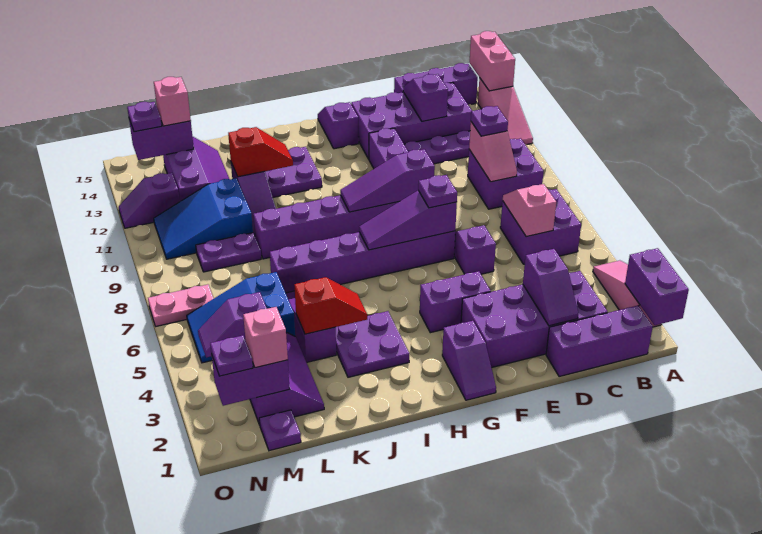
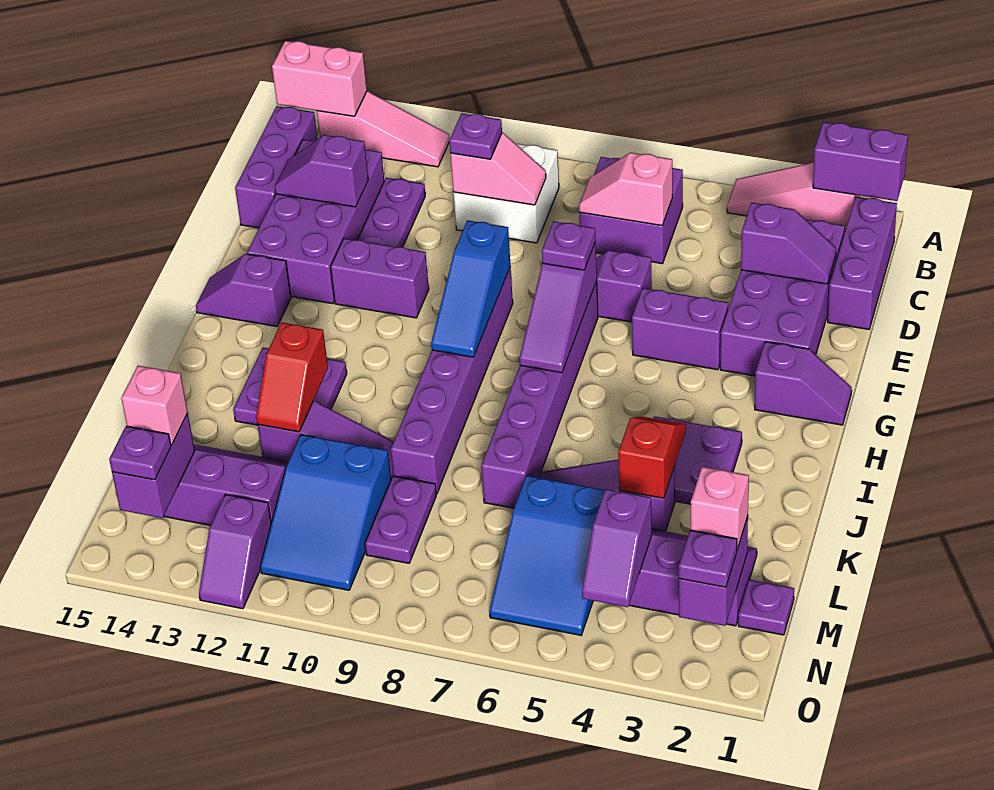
purple 2x2 brick [468,138,544,209] -> white 2x2 brick [453,143,559,243]
purple 1x2 brick [420,271,491,333] -> purple 1x2 brick turned to [632,288,728,370]
purple 1x3 slope [340,149,435,212] -> blue 1x3 slope [431,220,511,357]
red 1x2 slope [228,127,293,177] -> red 1x2 slope turned to [256,322,328,432]
pink 1x2 plate [148,284,214,326] -> none

